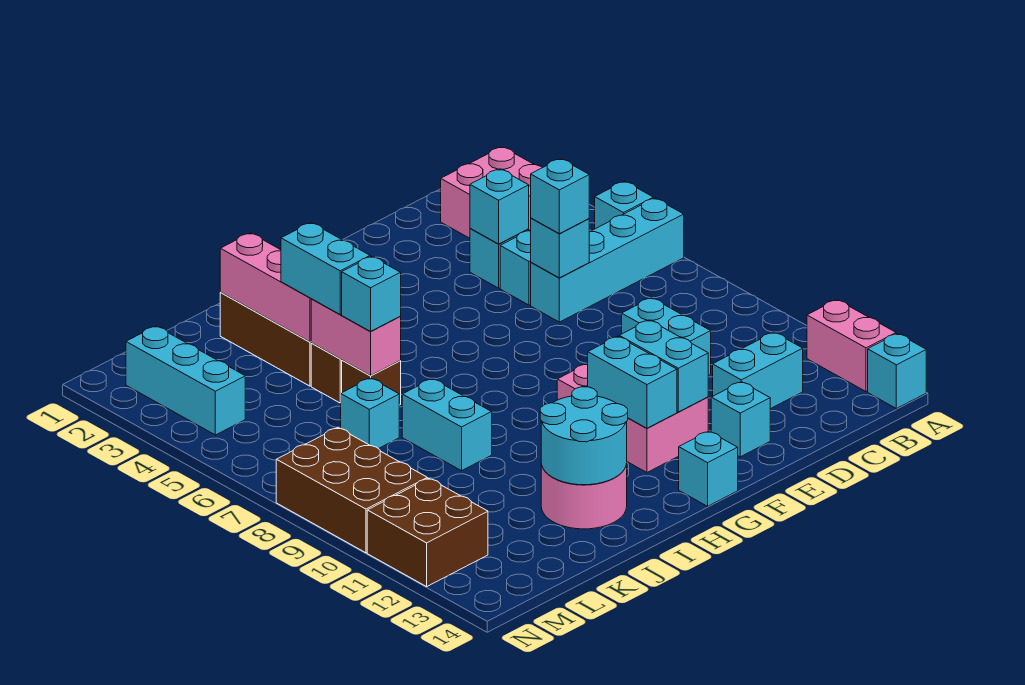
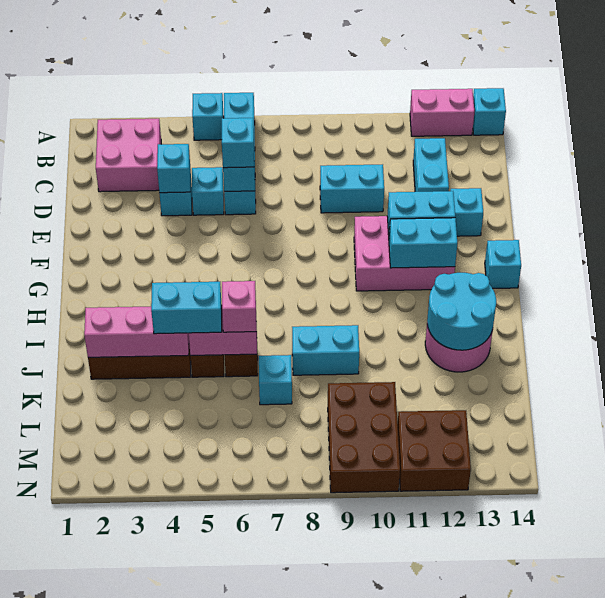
cyan 1x1 brick [342,256,401,331] -> pink 1x1 brick [222,281,256,332]
cyan 1x3 brick [126,326,245,435] -> none
brown 2x3 brick [276,427,427,553] -> brown 2x3 brick turned to [328,382,400,493]

